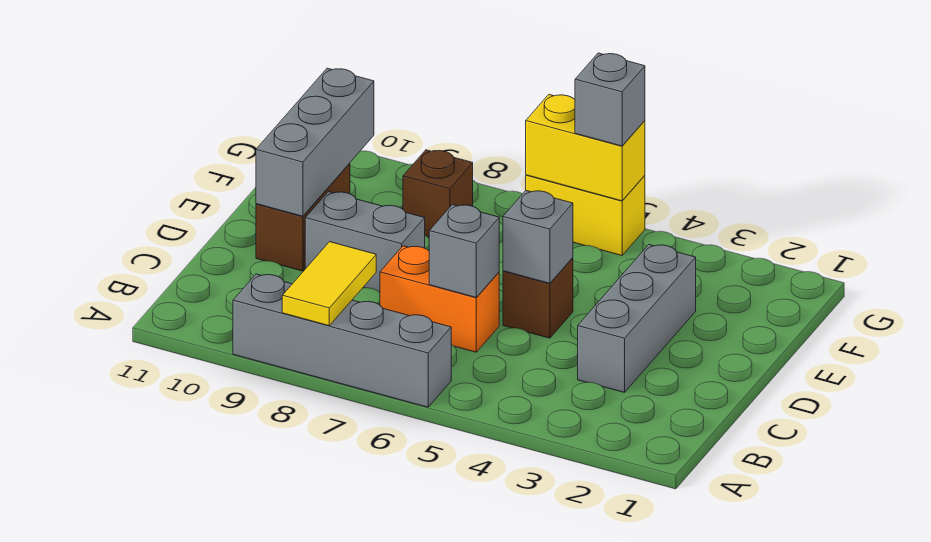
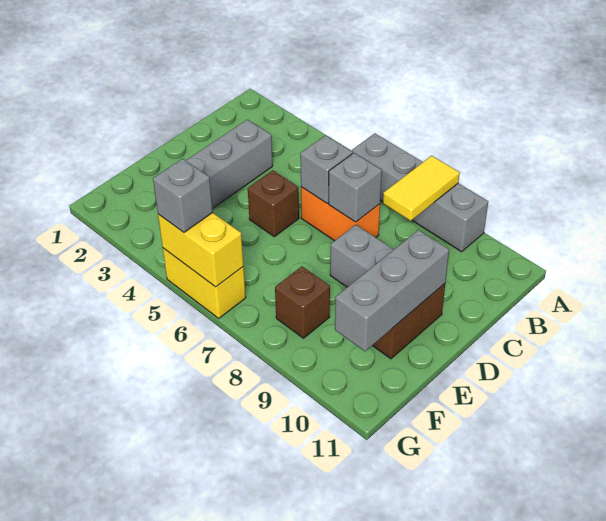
grey 1x1 brick [503,191,573,283] -> grey 1x1 brick moved to [329,153,382,222]

